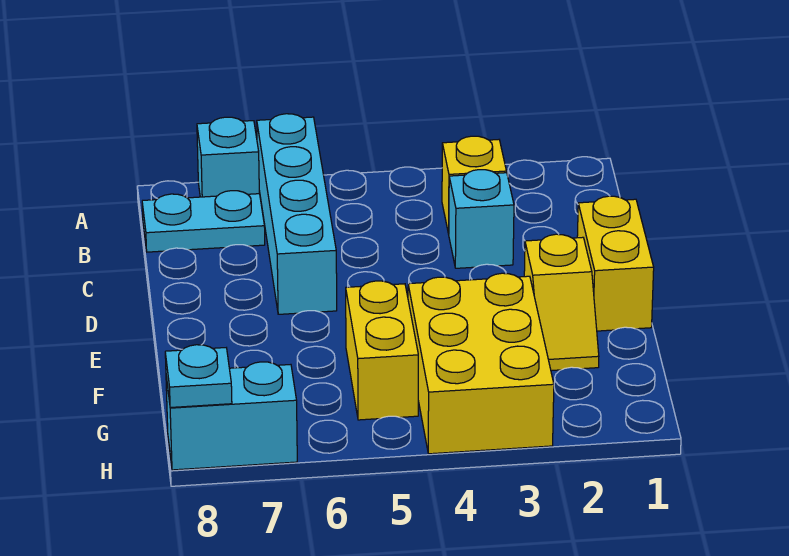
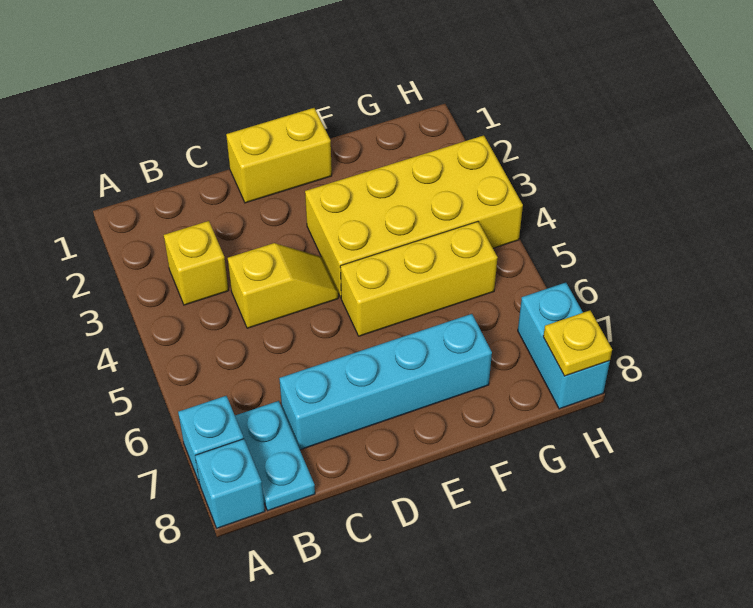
cyan 1x4 brick [257,114,337,314] -> cyan 1x4 brick moved to [279,314,492,450]
cyan 1x1 brick [449,170,514,268] -> cyan 1x1 brick moved to [195,439,265,528]
yellow 1x2 slope [524,234,599,371] -> yellow 1x2 slope moved to [228,243,338,328]
yellow 2x3 brick [408,273,554,454] -> yellow 2x4 brick [305,135,523,298]
yellow 1x2 brick [346,281,418,420] -> yellow 1x3 brick [340,222,498,336]
cyan 1x1 plate [165,345,232,407] -> yellow 1x1 plate [543,311,612,376]

